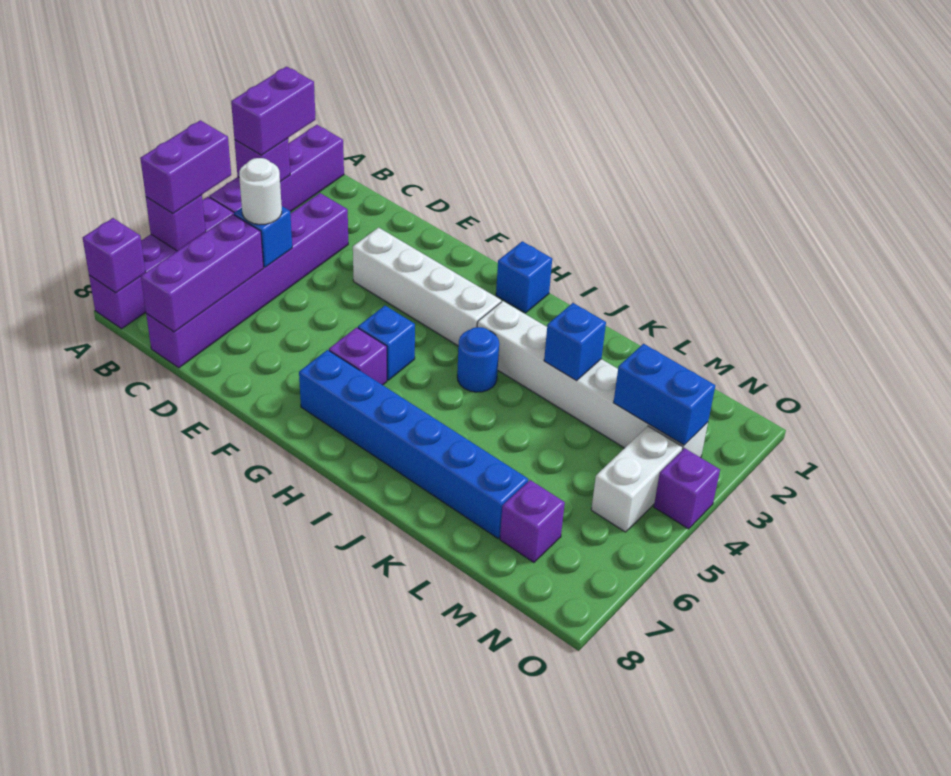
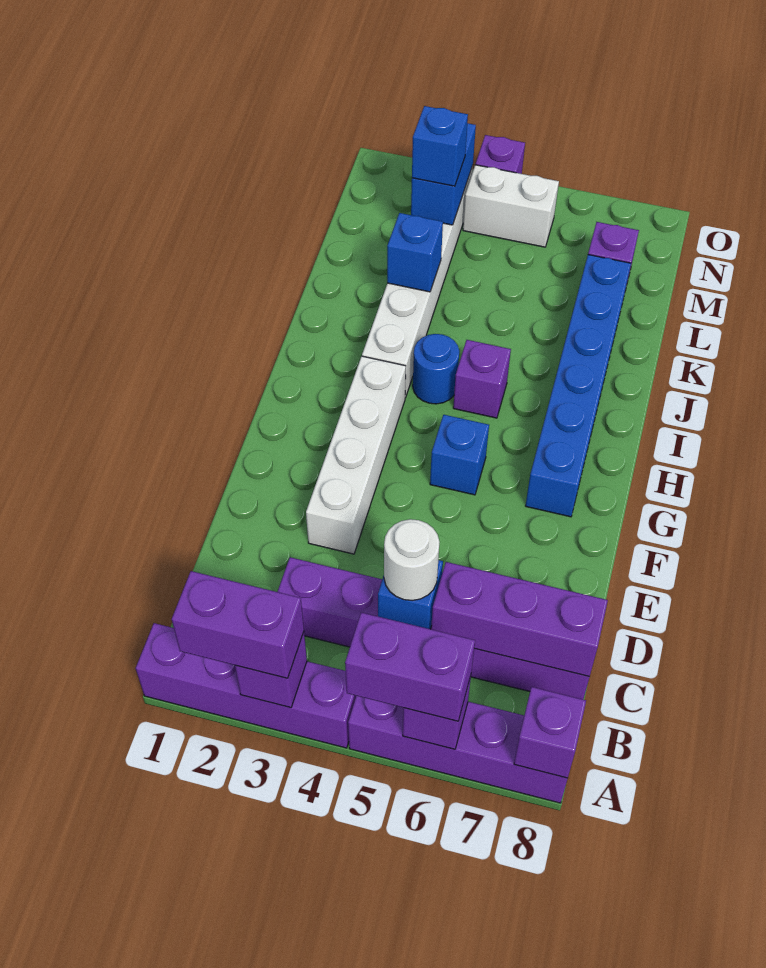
purple 1x1 brick [329,327,387,385] -> purple 1x1 brick moved to [453,340,511,418]
blue 1x1 brick [496,241,552,313] -> blue 1x1 brick moved to [412,106,468,186]

